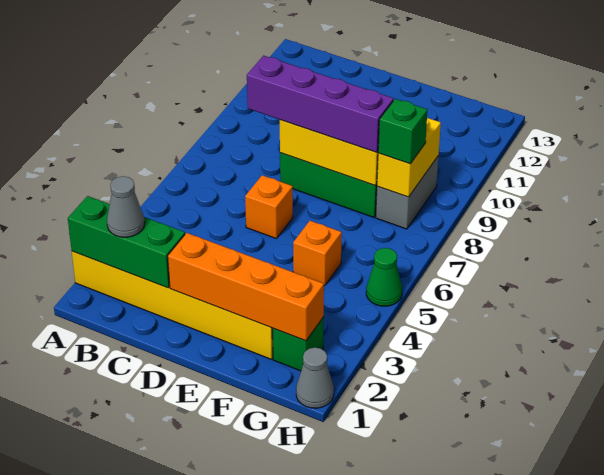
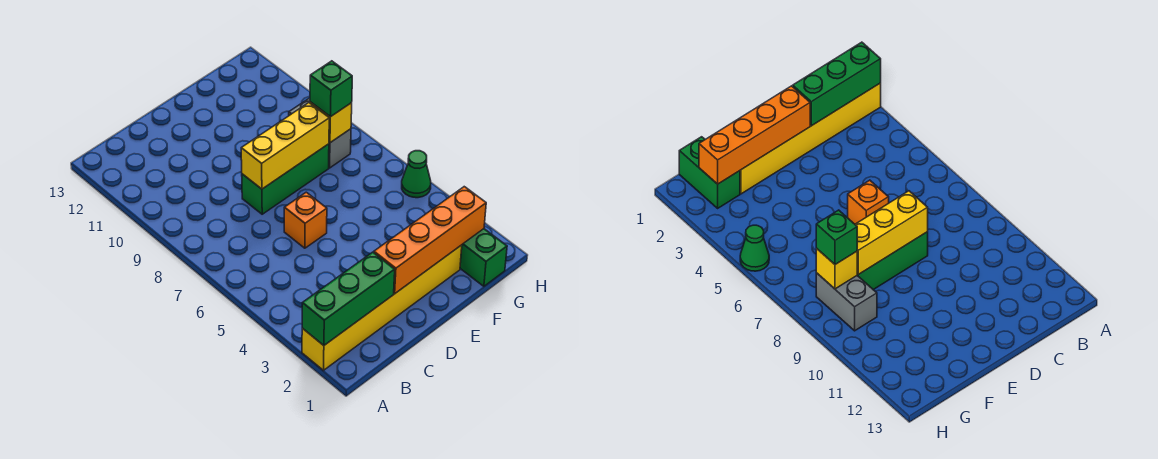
grey 1x1 cone [107,176,144,237] -> none
purple 1x4 brick [247,56,393,152] -> none
orange 1x1 brick [293,221,342,286] -> none
green 1x1 brick [273,317,324,371] -> green 1x2 brick [460,229,507,286]
yellow 1x2 brick [377,118,441,197] -> yellow 1x1 brick [310,102,352,143]
grey 1x1 cone [296,347,334,408] -> none

